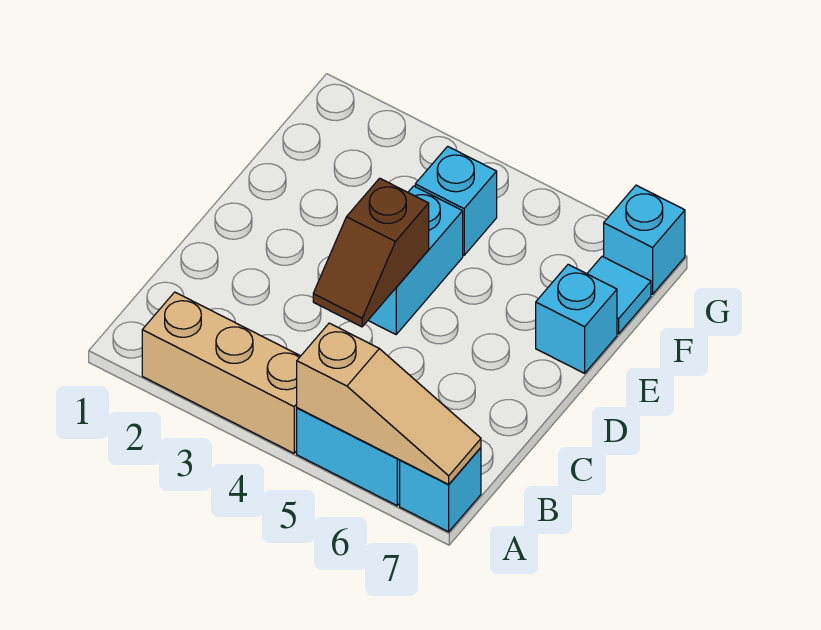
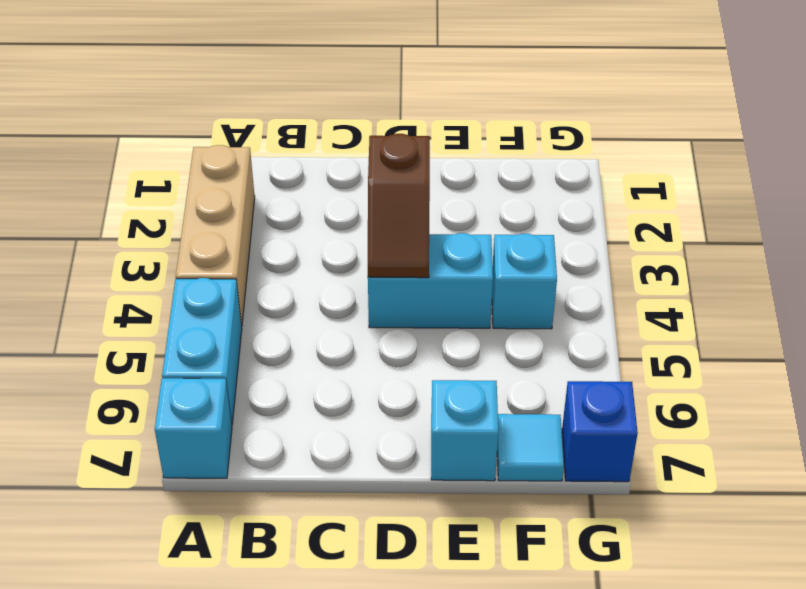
tan 1x3 slope [297,323,481,484] -> none
brown 1x2 slope [313,178,429,327] -> brown 1x2 slope turned to [368,134,430,278]
cyan 1x1 brick [604,185,685,294] -> blue 1x1 brick [562,381,638,482]

